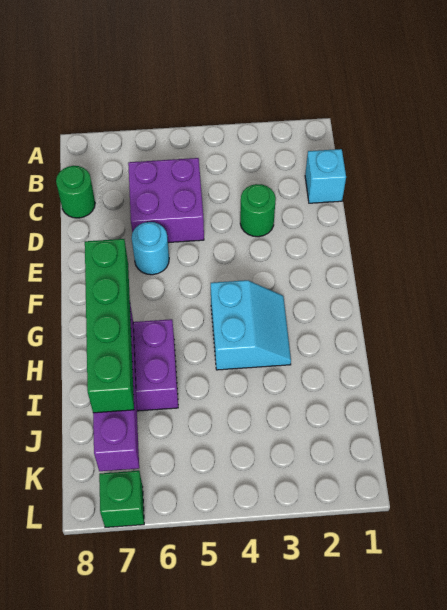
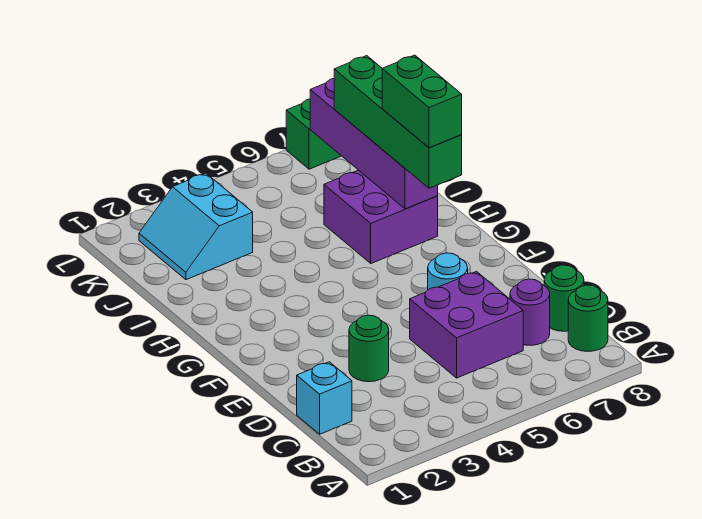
none -> green 1x1 round brick [568,285,608,351]
none -> purple 1x1 round brick [510,279,550,345]
cyan 2x2 slope [211,280,291,370] -> cyan 2x2 slope moved to [139,173,253,280]
none -> green 1x2 brick [382,55,462,148]

